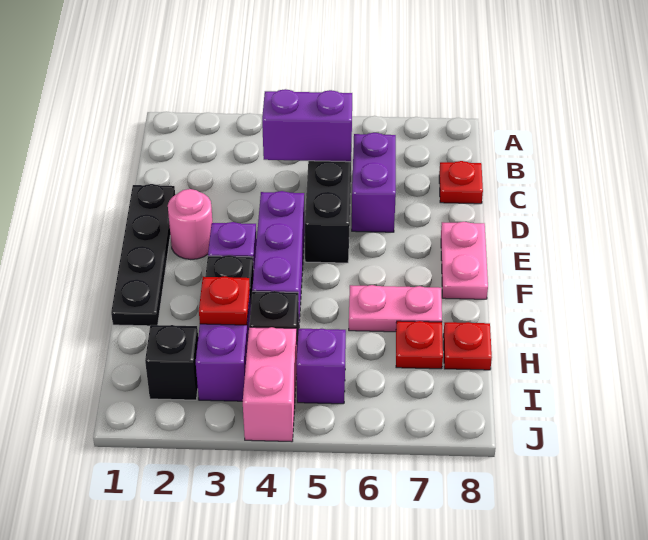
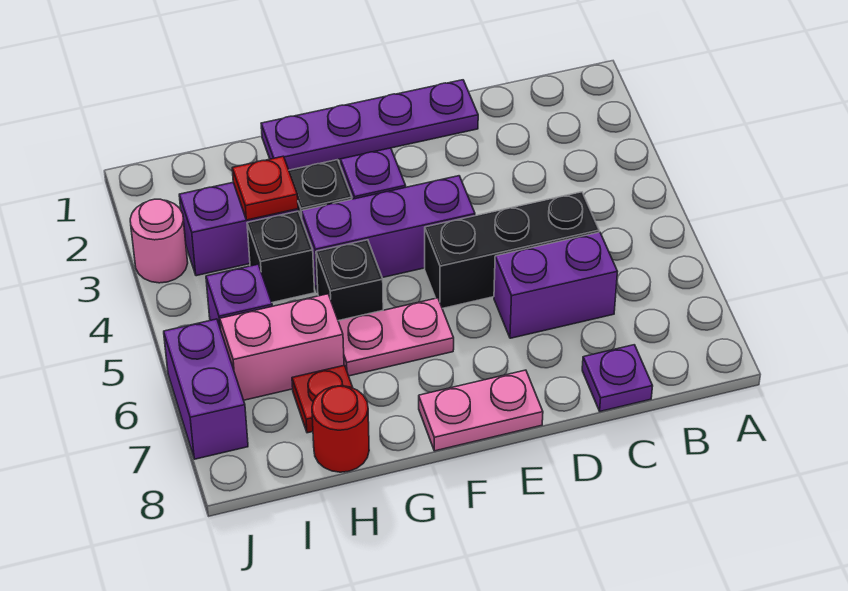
purple 1x2 brick [262,89,352,162] -> purple 1x2 brick moved to [164,319,248,459]
red 1x1 plate [439,161,483,204] -> purple 1x1 plate [582,345,653,411]
black 1x4 plate [111,184,175,326] -> purple 1x4 plate [261,80,478,170]
pink 1x1 round brick [168,189,213,259] -> pink 1x1 round brick moved to [130,199,188,283]
pink 1x2 plate [349,285,442,332] -> pink 1x2 plate turned to [338,298,454,376]
red 1x1 plate [443,322,492,370] -> red 1x1 round brick [312,386,369,472]
black 1x1 brick [145,325,198,400] -> black 1x1 brick moved to [316,240,383,321]
pink 1x2 brick [243,327,297,442] -> pink 1x2 brick moved to [220,294,344,400]

